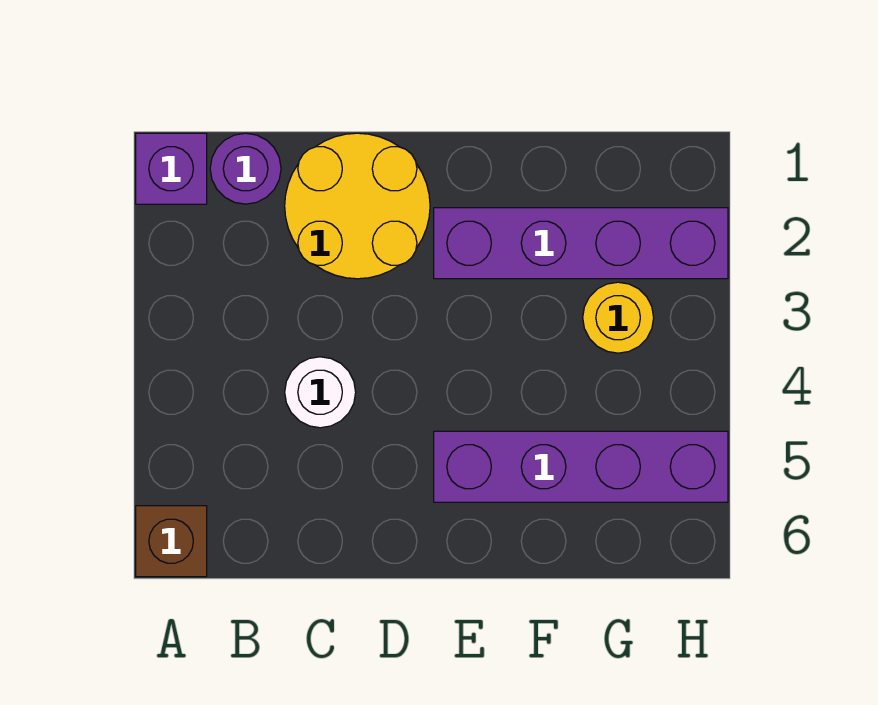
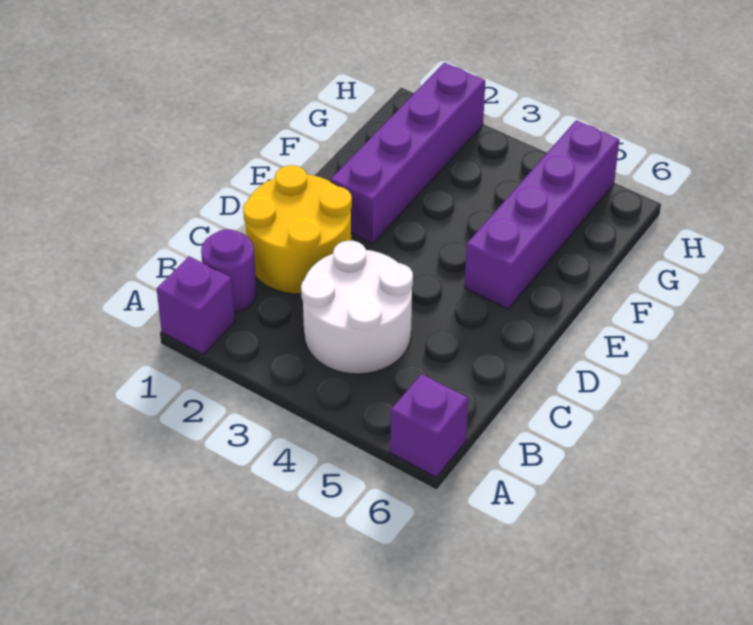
brown 1x1 brick [136,506,207,577] -> purple 1x1 brick [390,374,468,477]
white 1x1 round brick [285,357,356,428] -> white 2x2 round brick [301,241,413,374]
yellow 1x1 round brick [583,282,654,353] -> none

